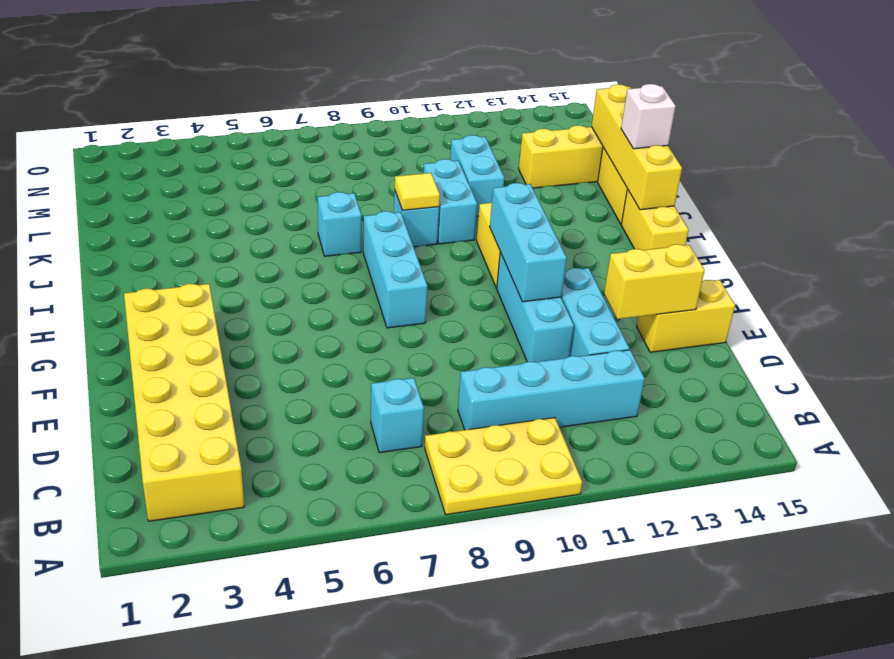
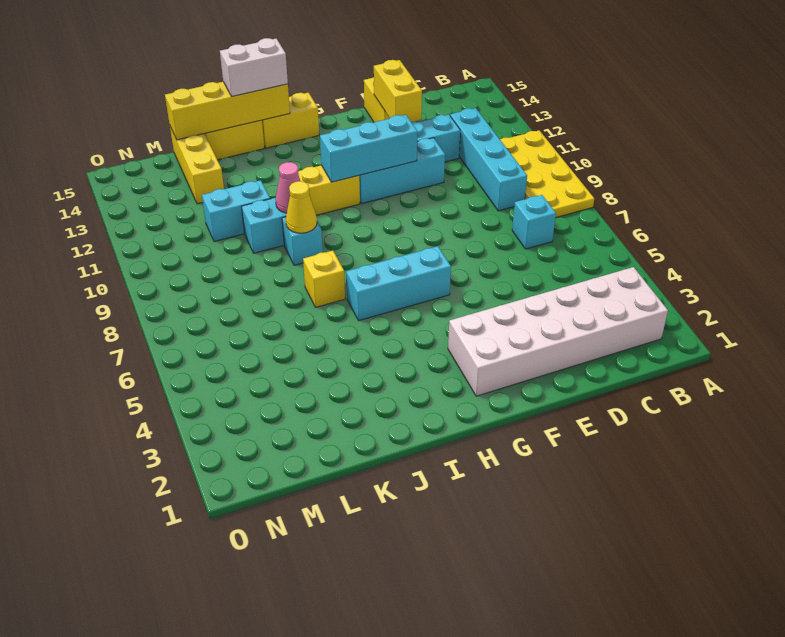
yellow 2x3 plate [425,418,582,515] -> yellow 2x4 plate [500,130,594,218]
yellow 2x6 brick [124,284,244,521] -> white 2x6 brick [448,267,668,396]
cyan 1x3 brick [363,211,427,328] -> cyan 1x3 brick moved to [346,246,451,321]
cyan 1x1 brick [318,192,362,256] -> yellow 1x1 brick [303,250,345,307]
yellow 1x1 tile [395,173,440,210] -> yellow 1x1 cone [286,181,317,233]
none -> pink 1x1 cone [276,162,300,213]
white 1x1 brick [621,84,675,149] -> white 1x2 brick [220,38,288,96]

